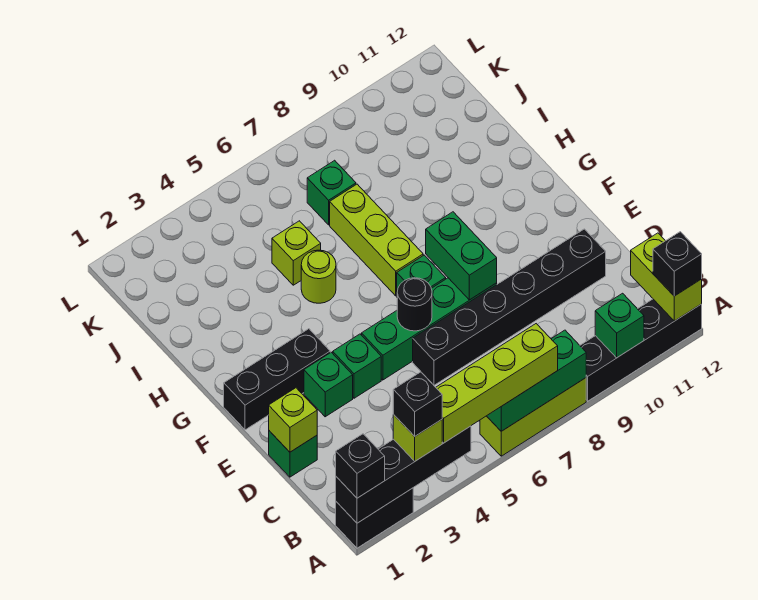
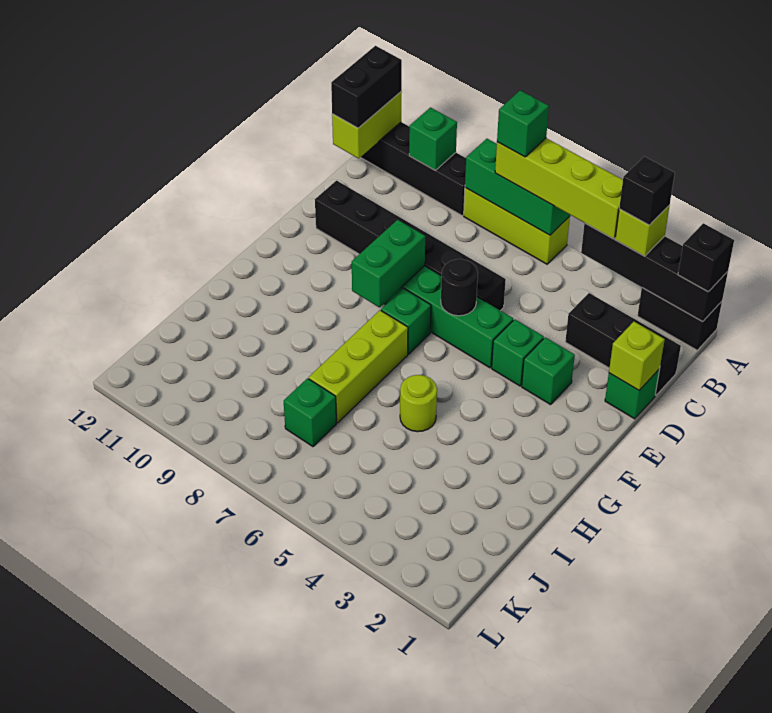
none -> green 1x1 brick [497,90,549,157]
black 1x1 brick [653,232,702,296] -> black 1x2 brick [331,46,402,128]
black 1x3 brick [224,329,330,430] -> black 1x3 brick moved to [565,293,681,395]
lime 1x1 brick [272,221,321,285] -> none

